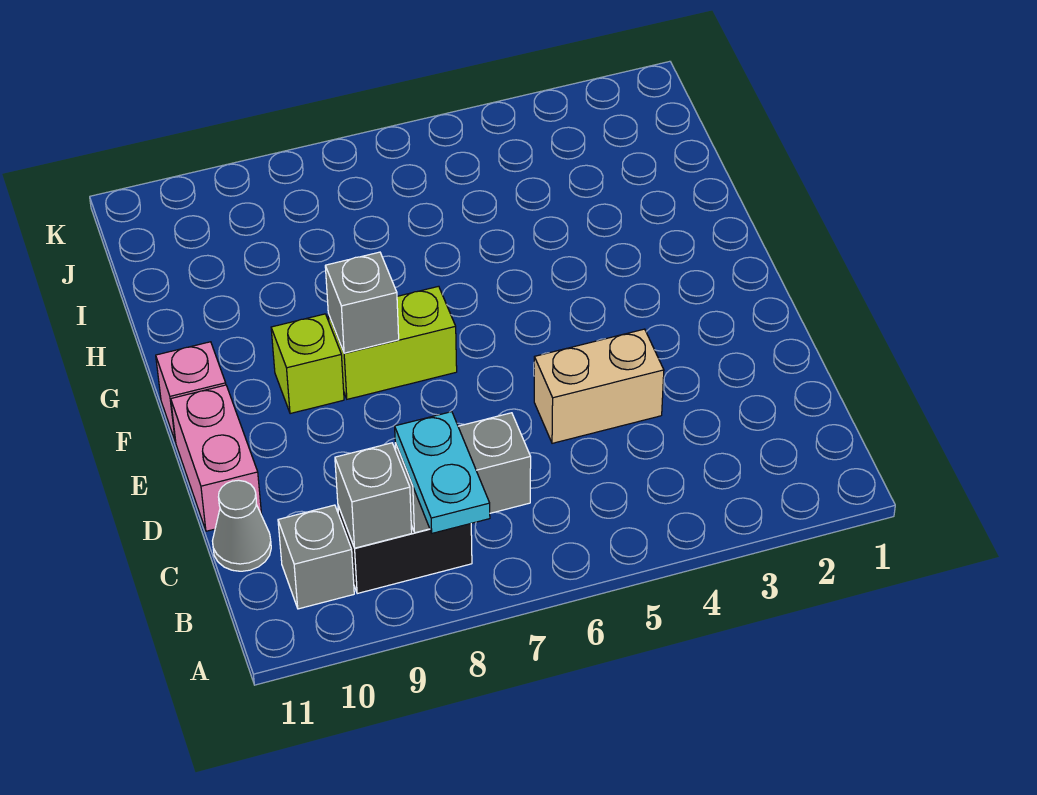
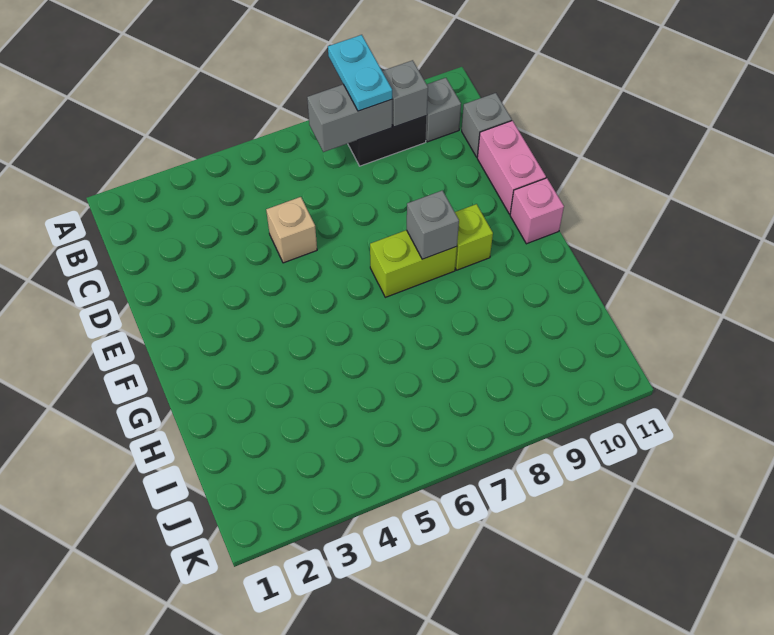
grey 1x1 cone [213,480,271,571] -> grey 1x1 brick [462,93,512,157]
tan 1x2 brick [534,329,664,443] -> tan 1x1 brick [266,197,317,263]

